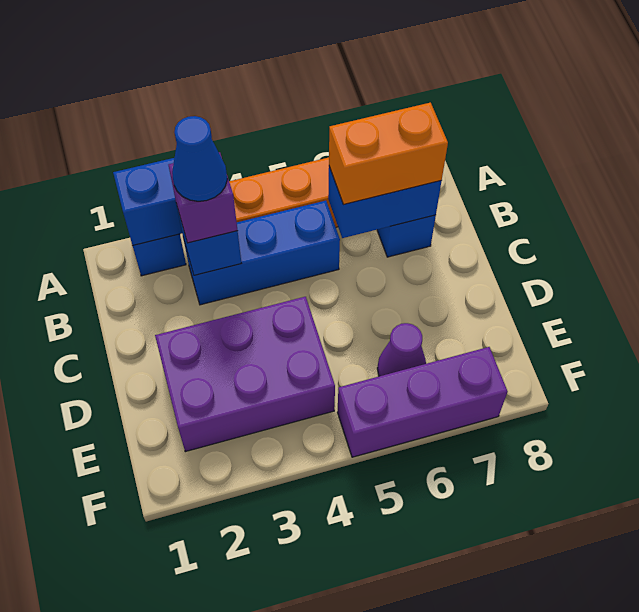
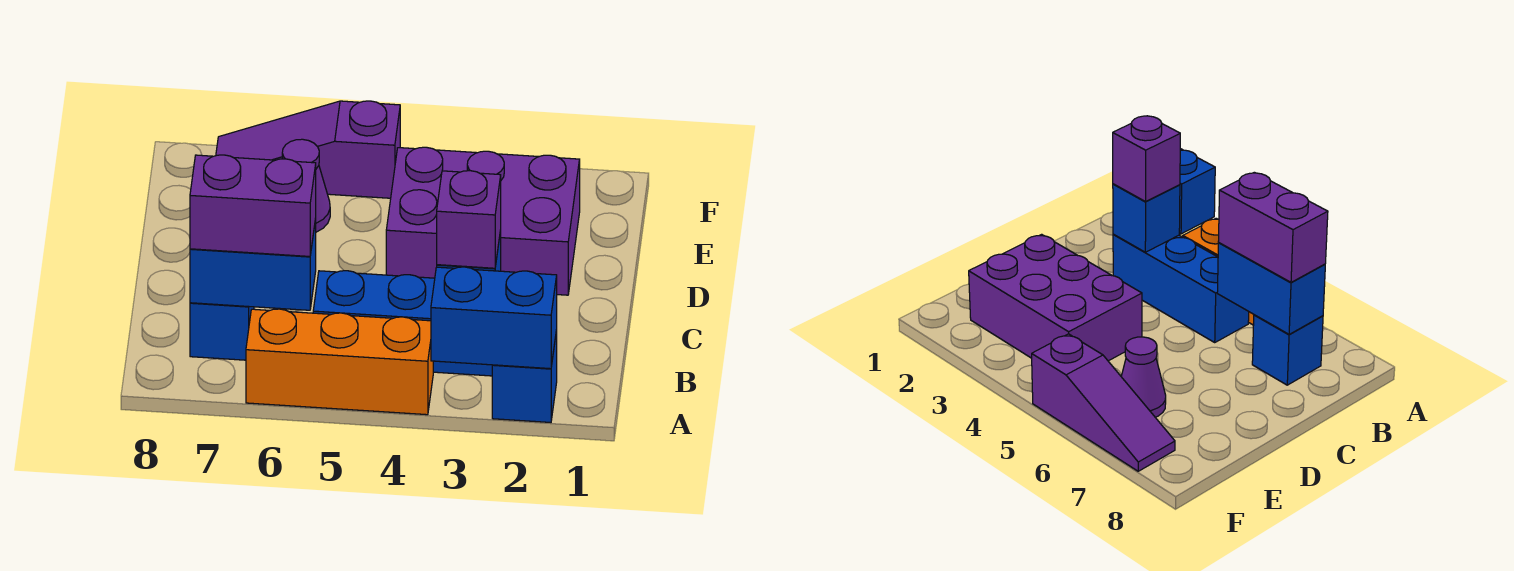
blue 1x1 cone [172,116,227,201] -> none
orange 1x2 brick [329,103,448,205] -> purple 1x2 brick [190,155,316,256]
purple 1x3 brick [337,347,508,457] -> purple 1x3 slope [216,101,400,198]

